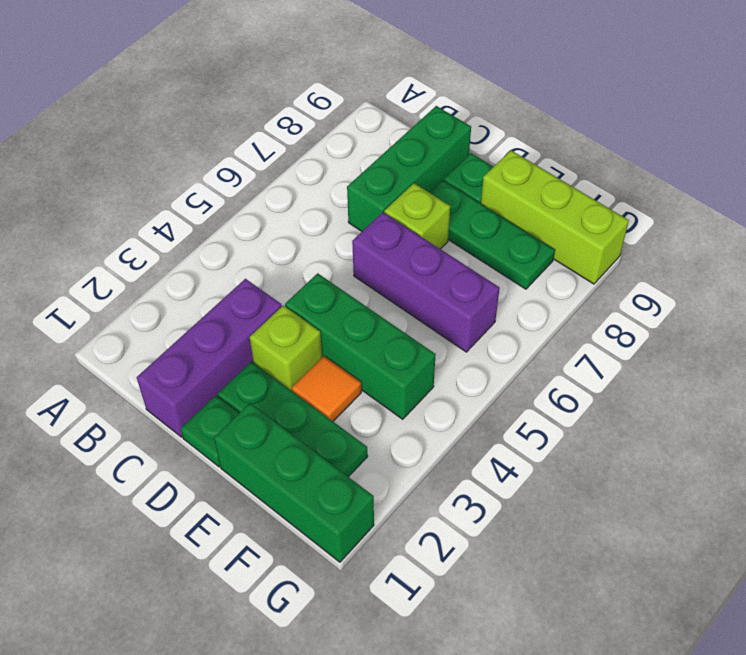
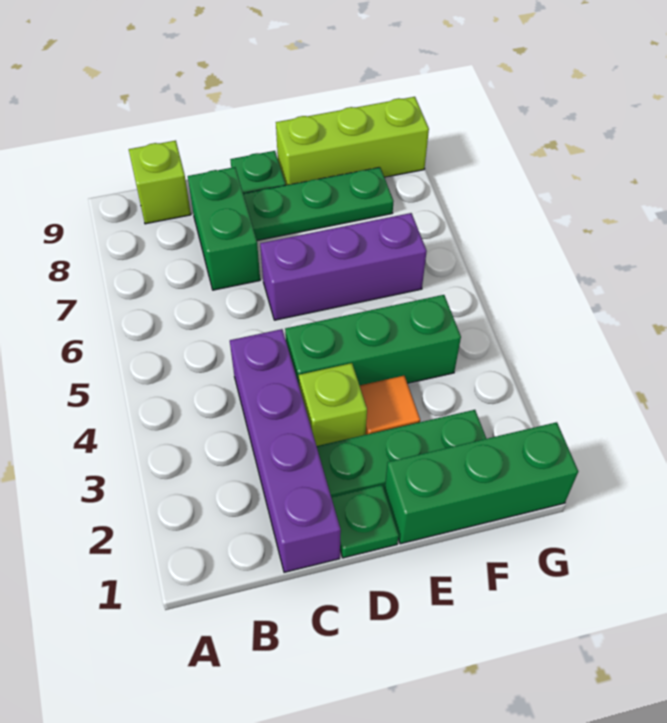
purple 1x3 brick [137,279,282,437] -> purple 1x4 brick [230,329,341,572]
green 1x3 brick [347,106,471,231] -> green 1x2 brick [188,167,260,290]
lime 1x1 brick [384,183,450,249] -> lime 1x1 brick moved to [129,141,191,224]

